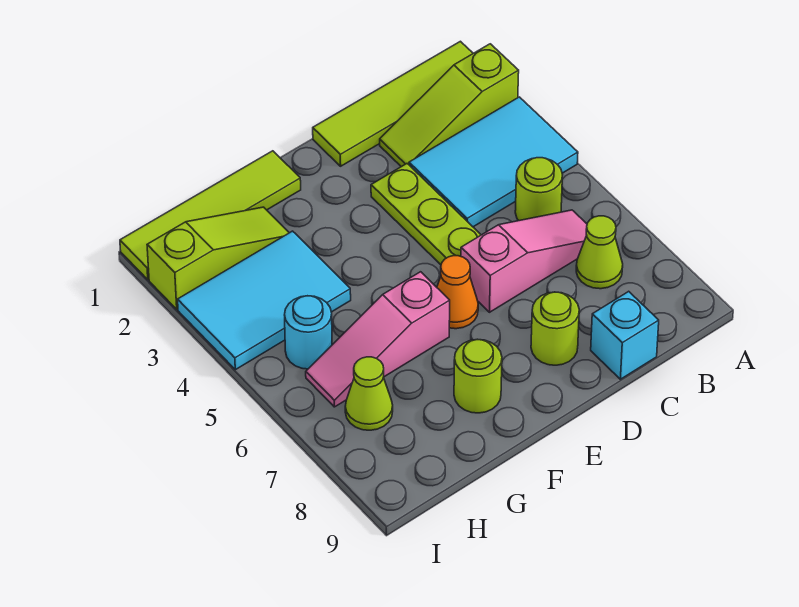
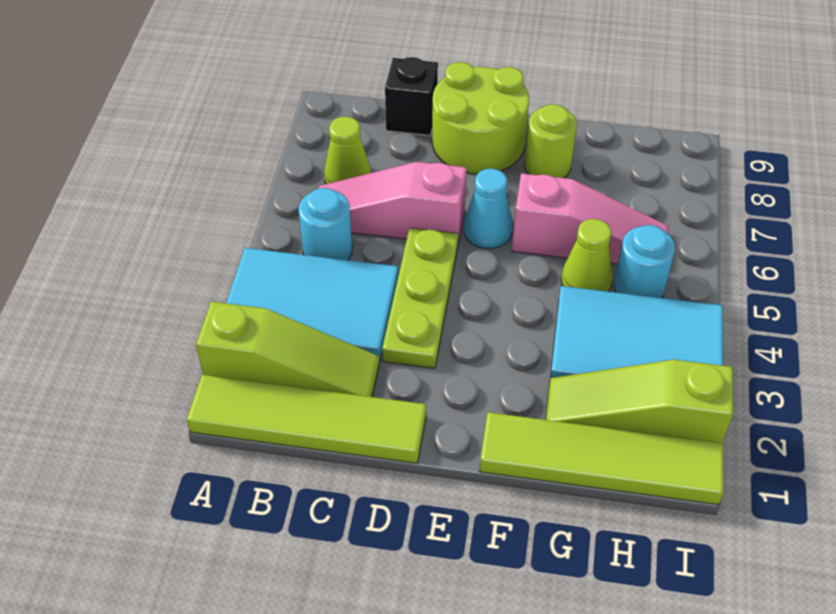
lime 1x1 round brick [515,158,563,221] -> cyan 1x1 round brick [299,188,352,260]
cyan 1x1 brick [591,291,659,379] -> black 1x1 brick [385,57,438,135]
lime 1x1 round brick [531,292,579,365] -> lime 2x2 round brick [432,62,529,174]
orange 1x1 cone [437,256,478,329] -> cyan 1x1 cone [464,169,513,249]
lime 1x1 cone [345,357,393,430] -> lime 1x1 cone moved to [561,219,613,292]

